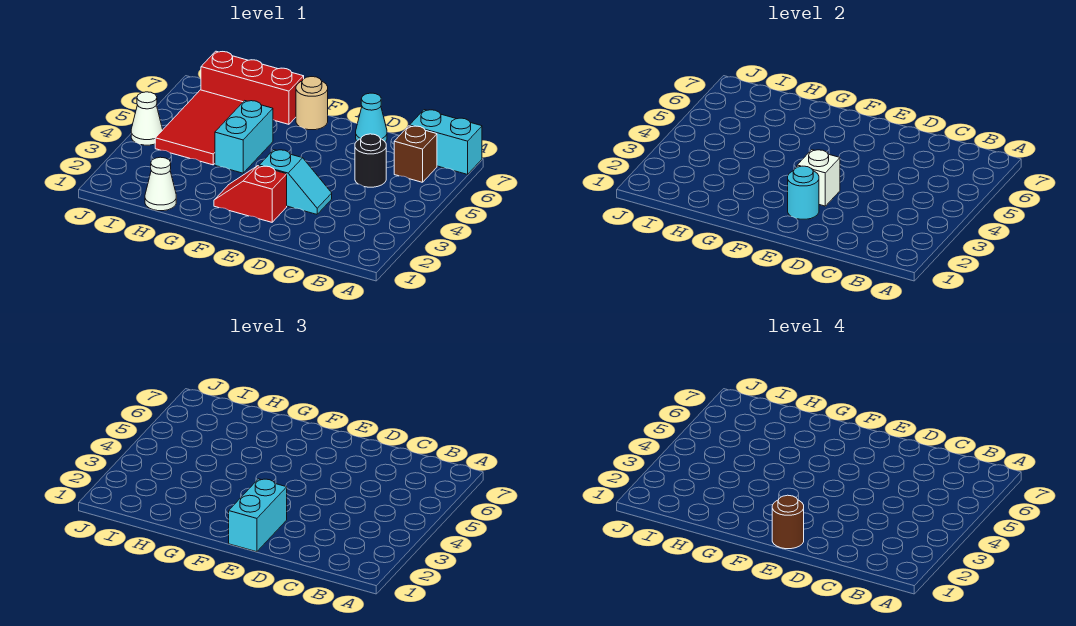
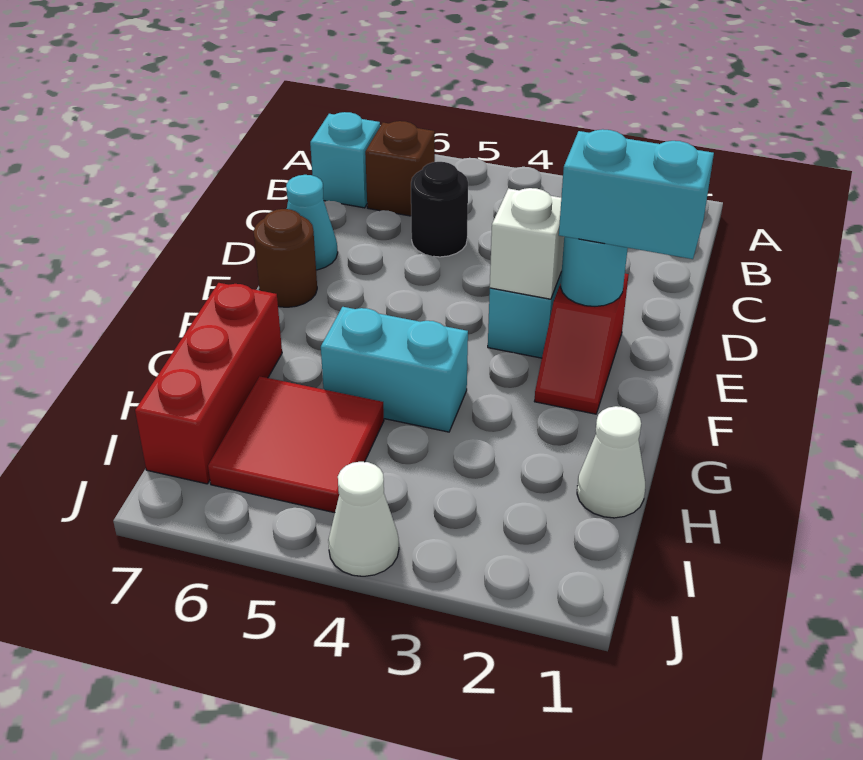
cyan 1x2 brick [410,110,482,174] -> cyan 1x1 brick [310,112,380,208]
brown 1x1 round brick [772,495,804,549] -> brown 1x1 round brick moved to [254,209,317,307]
tan 1x1 round brick [296,77,328,130] -> none
red 2x3 tile [155,90,243,165] -> red 2x2 tile [208,376,384,513]

